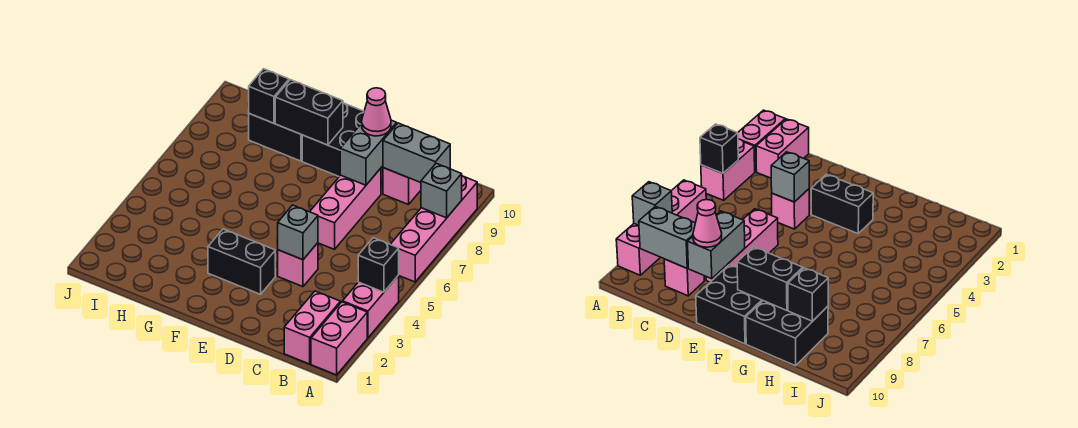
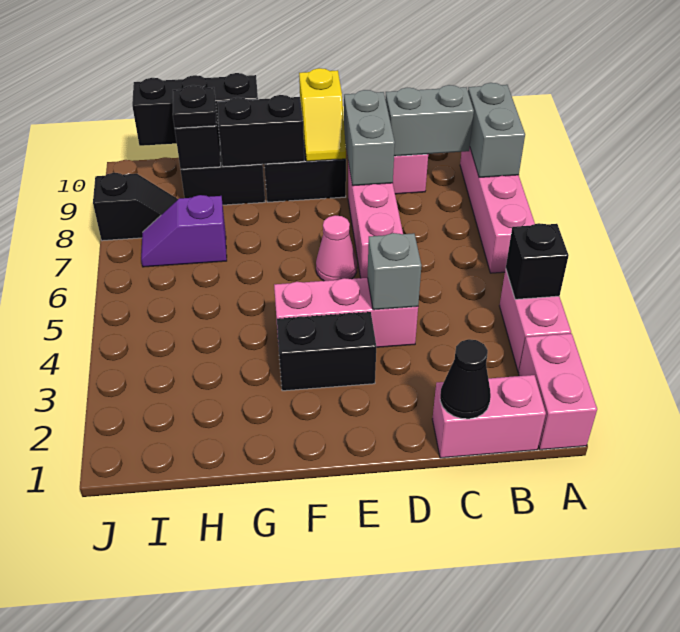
grey 1x1 brick [421,163,462,218] -> grey 1x2 brick [468,83,525,177]
pink 1x2 brick [284,291,340,364] -> pink 1x2 brick turned to [432,375,546,458]
none -> black 1x1 cone [440,339,491,419]
pink 1x1 brick [278,243,318,287] -> pink 1x3 brick [274,278,418,347]
pink 1x1 cone [362,88,391,136] -> pink 1x1 cone moved to [316,215,357,281]
none -> yellow 1x2 slope [299,68,346,161]
none -> black 1x3 brick [132,73,258,146]
none -> purple 1x2 slope [141,195,227,267]
none -> black 1x1 plate [173,85,216,128]
none -> black 1x2 slope [93,173,178,241]

